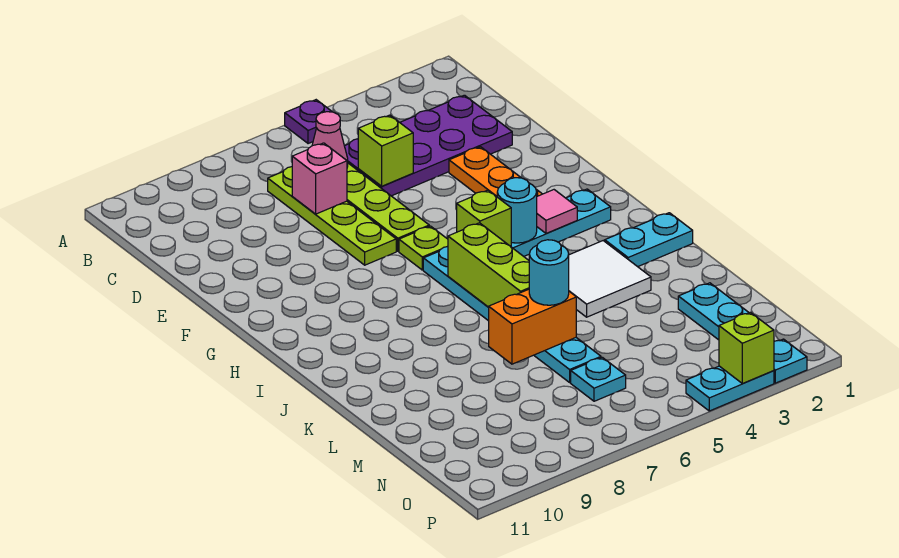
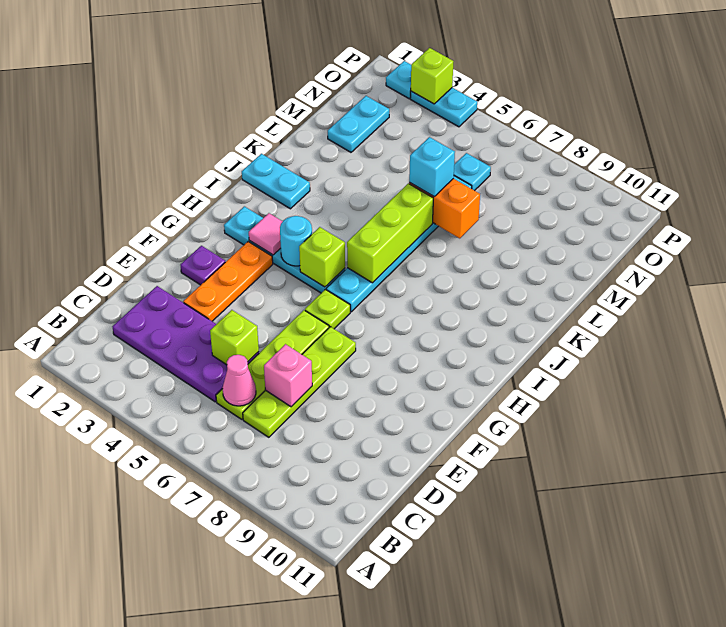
purple 1x1 plate [285,100,332,144] -> purple 1x1 plate moved to [181,246,225,285]
white 2x2 tile [569,241,651,317] -> none
cyan 1x1 round brick [529,240,569,305] -> cyan 1x1 brick [409,137,455,196]

